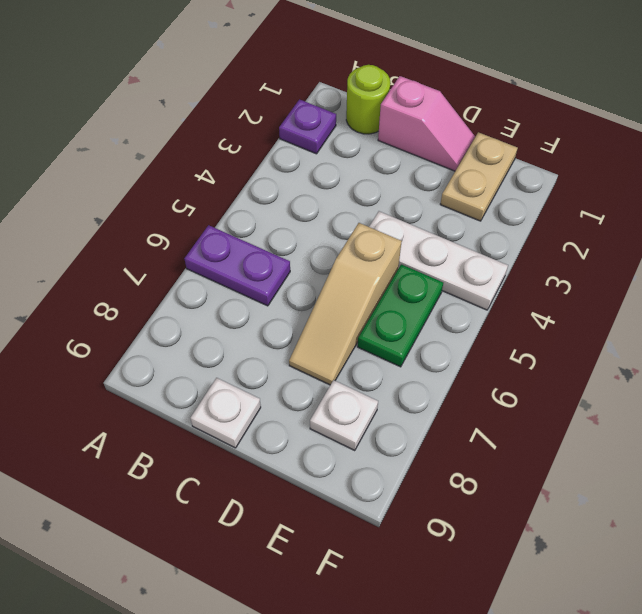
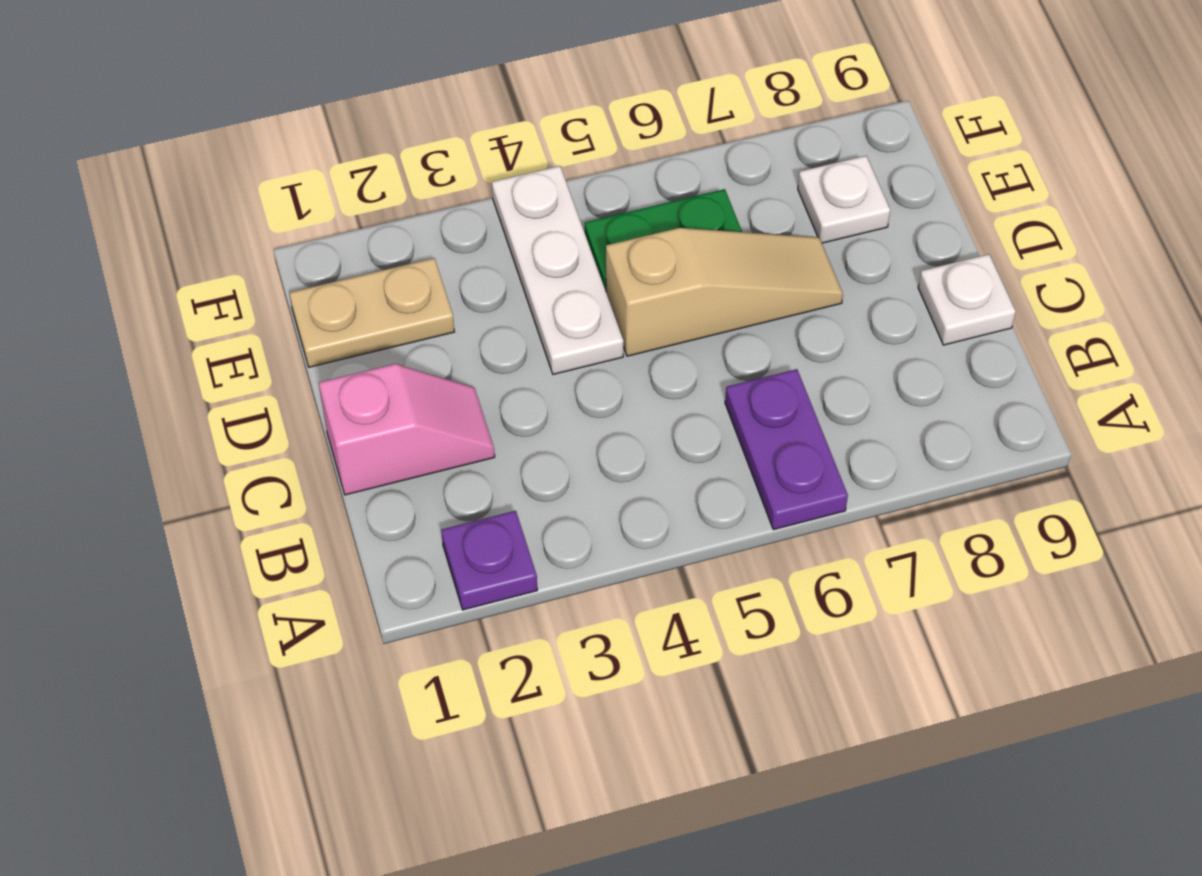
lime 1x1 round brick [346,65,390,134] -> none
pink 1x2 slope [378,76,475,171] -> pink 1x2 slope turned to [319,364,495,495]

